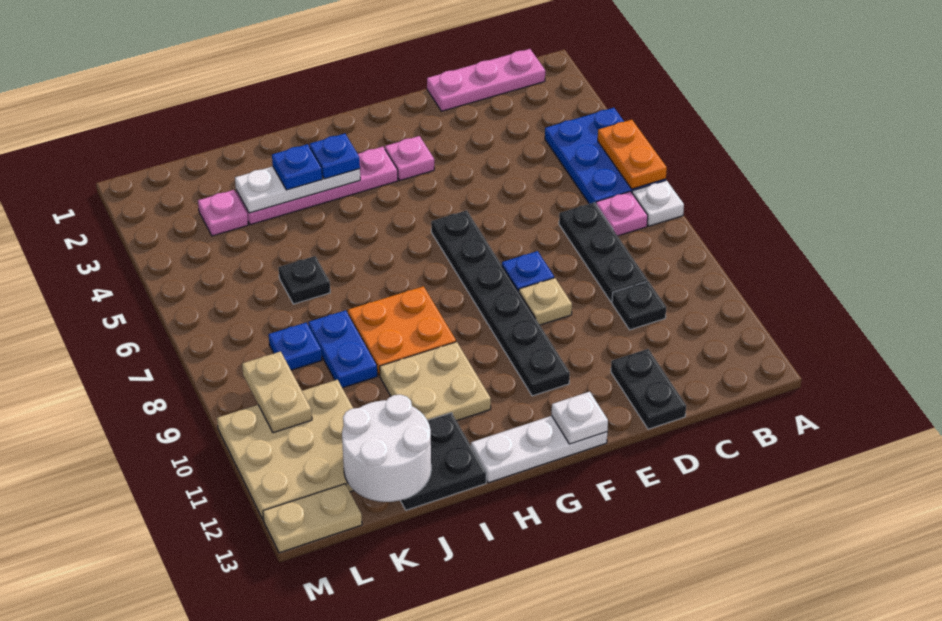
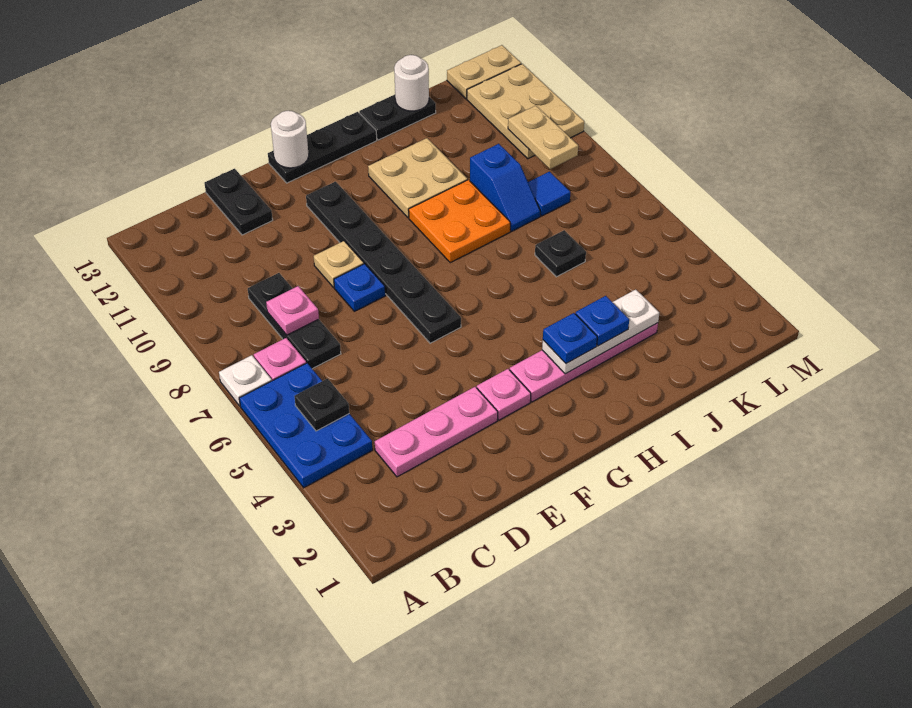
orange 1x2 plate [598,120,667,189] -> none
pink 1x3 plate [427,49,545,111] -> pink 1x3 plate moved to [375,387,498,477]
black 1x1 plate [612,281,666,330] -> black 1x1 plate moved to [294,379,349,431]
white 1x3 plate [471,416,607,483] -> black 1x3 plate [268,112,377,183]
white 1x1 plate [552,392,608,444] -> white 1x1 round brick [271,111,309,168]
black 2x2 plate [400,413,486,510] -> black 1x2 plate [359,95,436,140]
blue 1x2 plate [308,310,377,388] -> blue 1x2 slope [470,144,540,231]
white 2x2 round brick [342,395,431,502] -> white 1x1 round brick [394,55,429,111]
pink 1x1 plate [198,190,248,236] -> pink 1x1 plate moved to [266,286,319,335]
blue 1x1 plate [269,323,322,370] -> blue 1x1 tile [528,172,570,216]
tan 3x3 plate [217,380,354,520] -> tan 2x3 plate [467,64,584,159]

